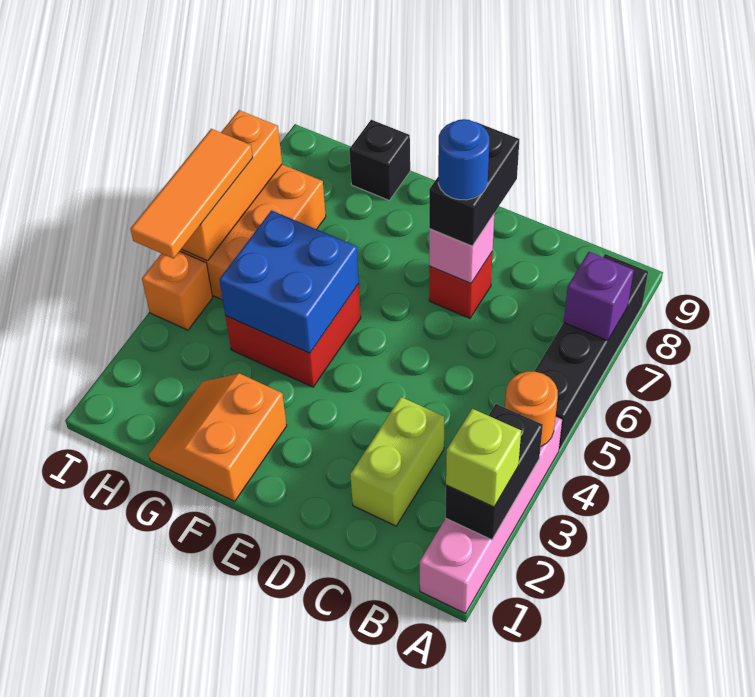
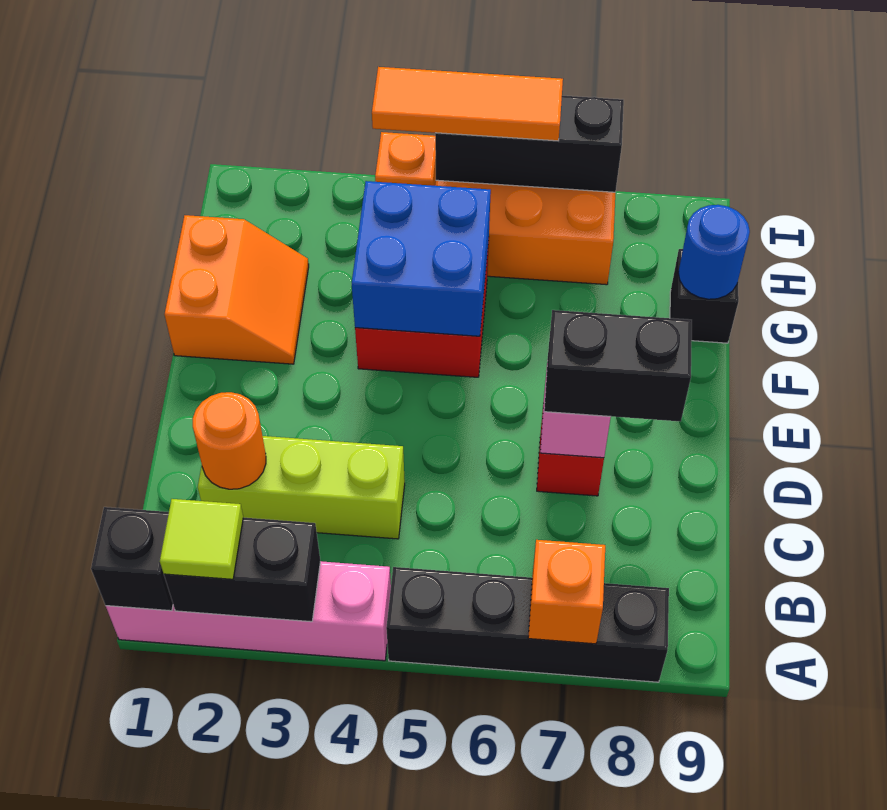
none -> black 1x1 brick [91,507,173,611]
lime 1x1 brick [446,409,521,507] -> lime 1x1 tile [160,499,243,579]
orange 1x1 round brick [505,372,558,446] -> orange 1x1 round brick moved to [193,392,266,489]
purple 1x1 brick [564,252,634,341] -> orange 1x1 brick [528,540,605,644]
lime 1x2 brick [350,397,444,526] -> lime 1x3 brick [198,436,405,539]
blue 1x1 round brick [438,119,489,200] -> blue 1x1 round brick moved to [678,205,750,299]
orange 2x2 slope [149,373,287,501] -> orange 2x2 slope turned to [164,215,309,364]
orange 1x3 brick [182,110,282,261] -> black 1x3 brick [435,96,624,192]

